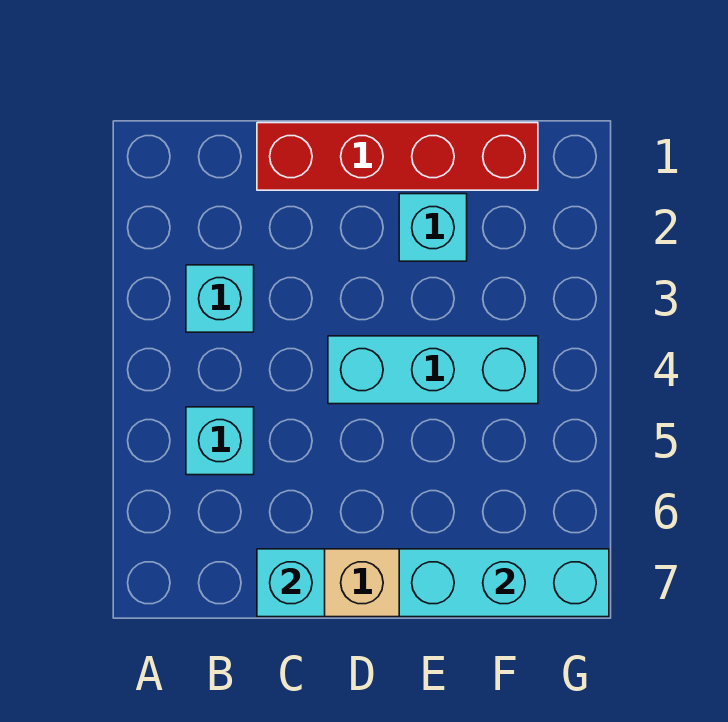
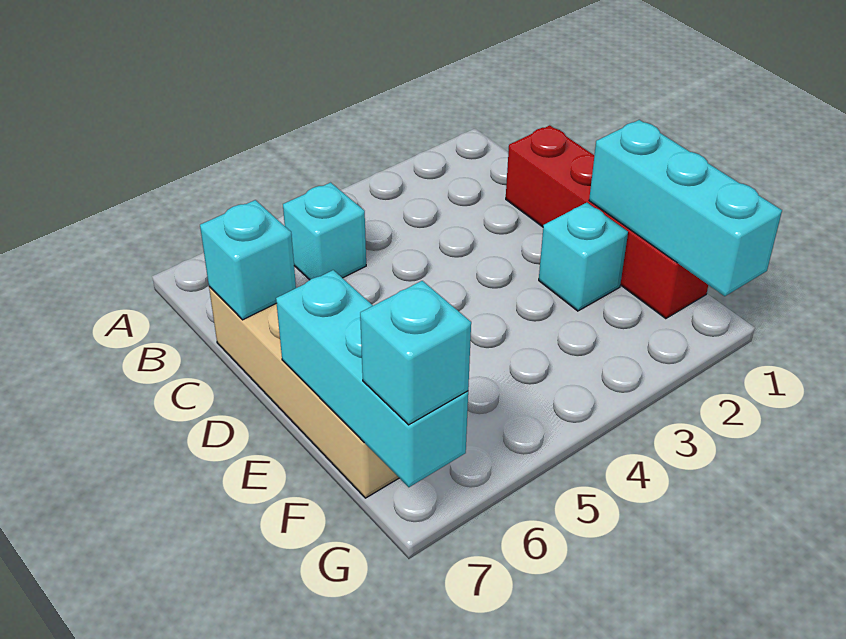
cyan 1x1 brick [186,265,254,332] -> cyan 1x1 brick moved to [360,281,471,425]
cyan 1x3 brick [328,336,538,404] -> cyan 1x3 brick moved to [589,120,782,296]

